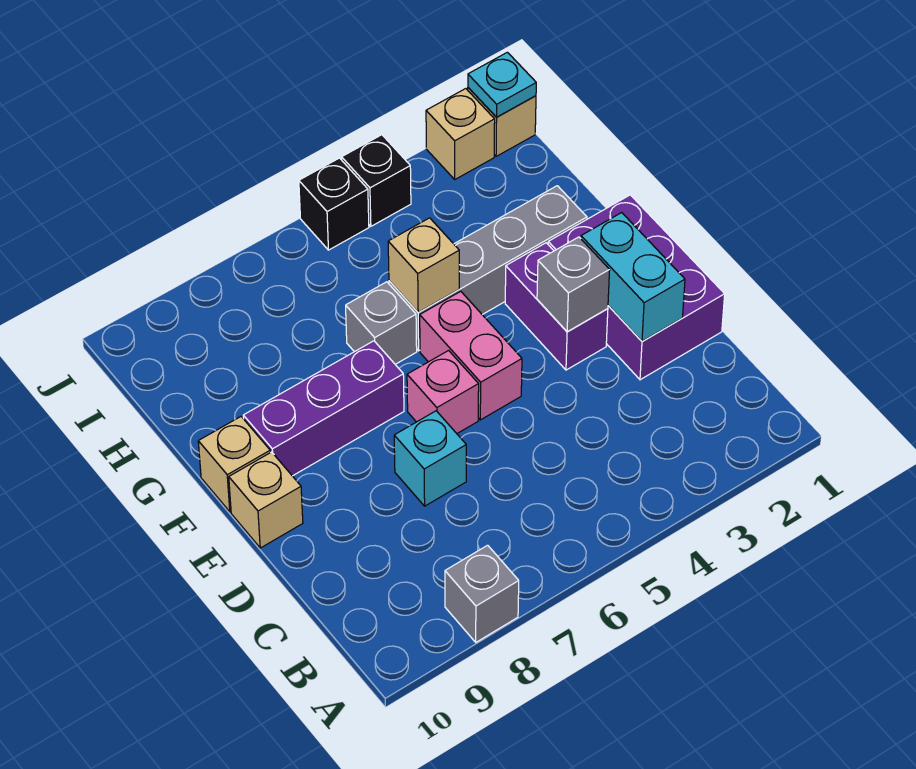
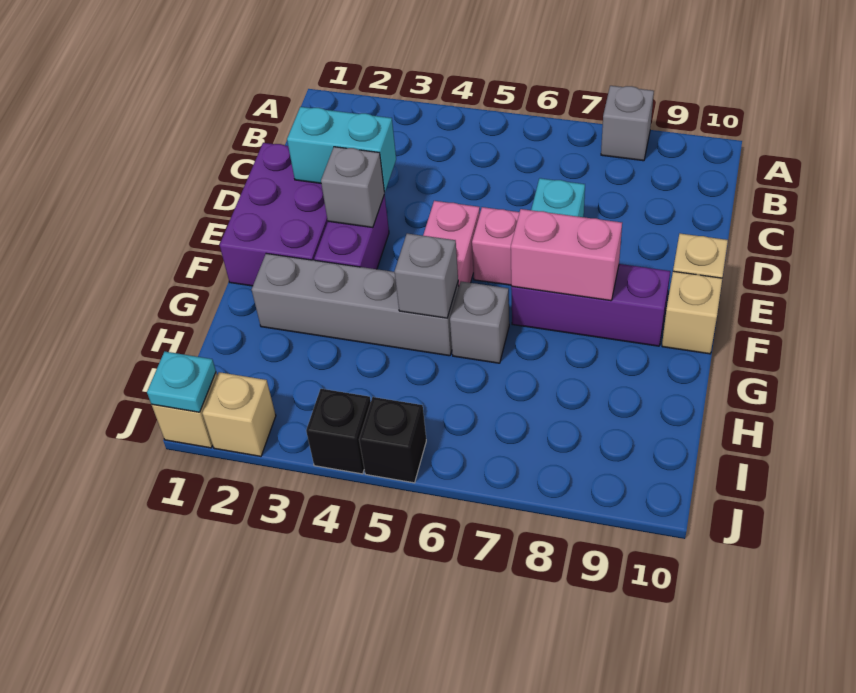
cyan 1x2 brick [581,213,685,341] -> cyan 1x2 brick turned to [287,107,396,192]
none -> pink 1x2 brick [511,209,622,301]
tan 1x1 brick [388,218,459,312] -> grey 1x1 brick [395,234,458,318]

